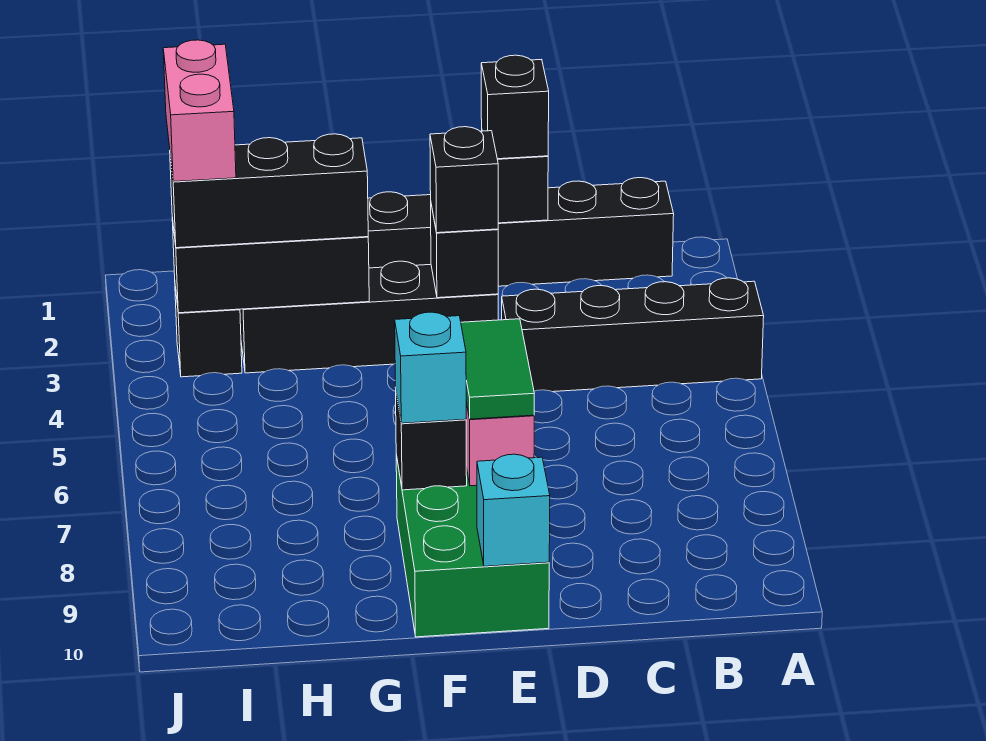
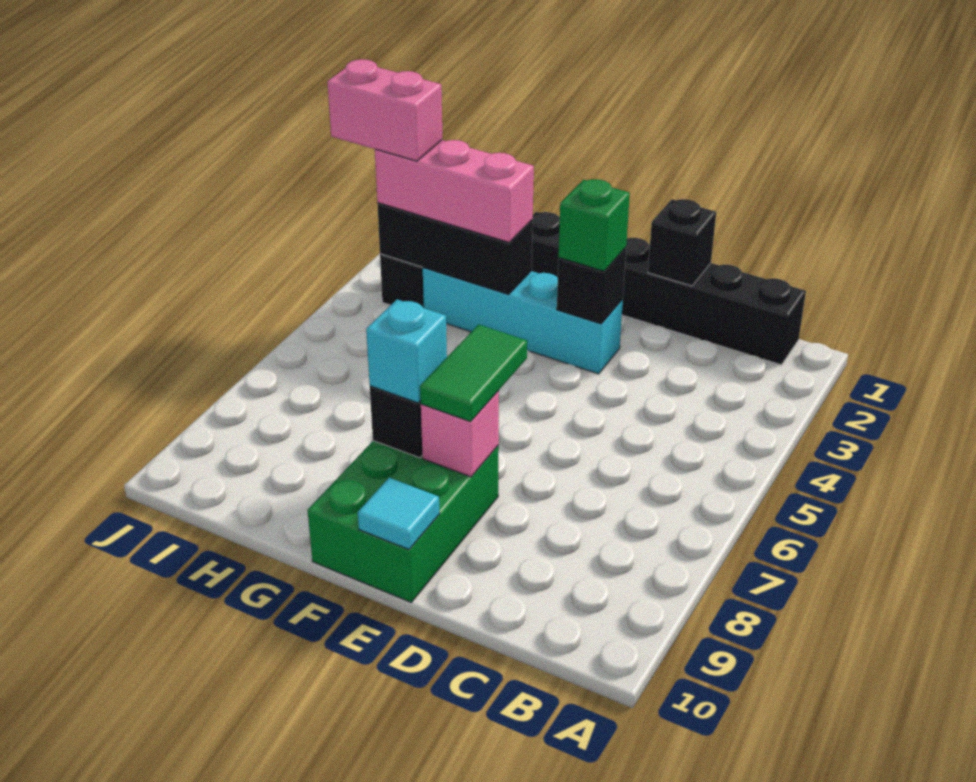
black 1x4 brick [502,278,764,392] -> none
black 1x1 brick [481,55,549,159] -> none
black 1x4 brick [240,261,498,373] -> cyan 1x4 brick [423,268,623,374]
black 1x1 brick [430,127,498,233] -> green 1x1 brick [558,179,630,271]
cyan 1x1 brick [477,454,550,566] -> cyan 1x1 tile [358,478,440,549]
black 1x3 brick [170,134,368,248] -> pink 1x3 brick [375,140,534,242]
pink 1x2 brick [163,40,236,182] -> pink 1x2 brick turned to [327,59,442,161]

